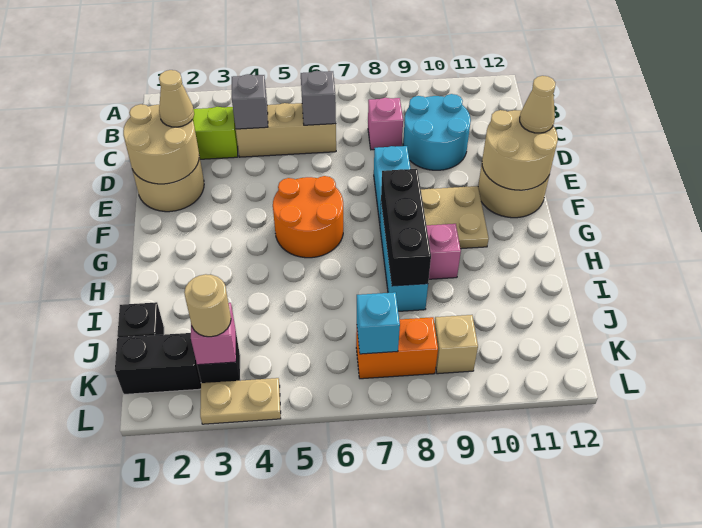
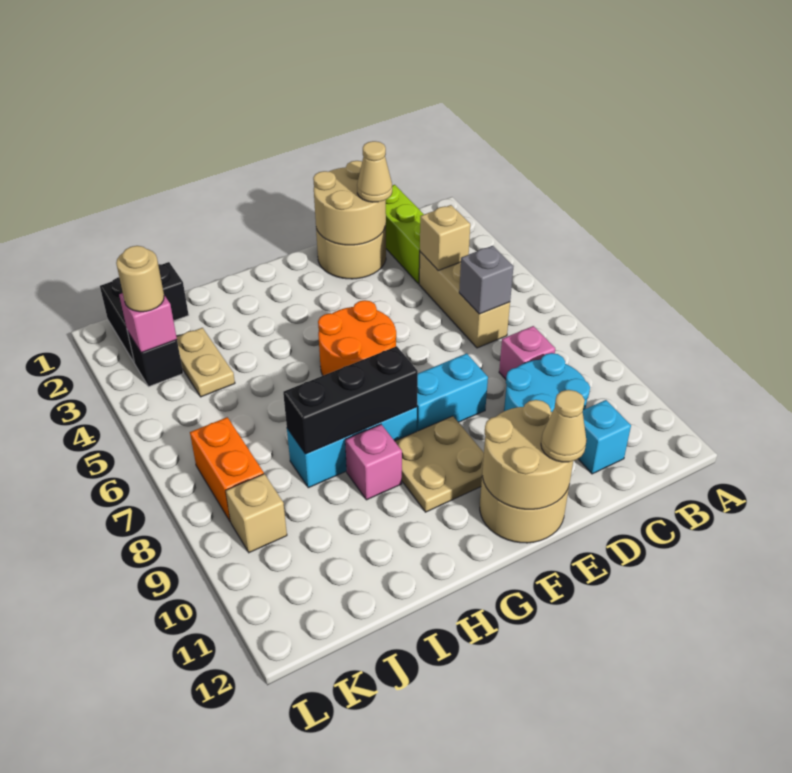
grey 1x1 brick [232,74,268,129] -> tan 1x1 brick [420,205,470,270]
cyan 1x1 brick [357,292,400,354] -> cyan 1x1 brick moved to [578,400,631,474]
tan 1x2 plate [200,378,281,424] -> tan 1x2 plate moved to [177,328,235,397]

